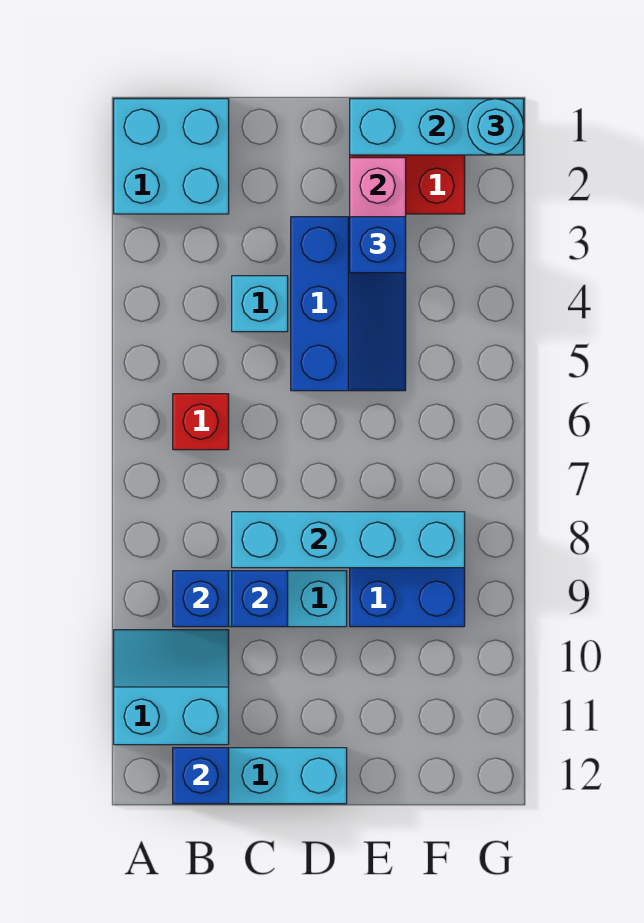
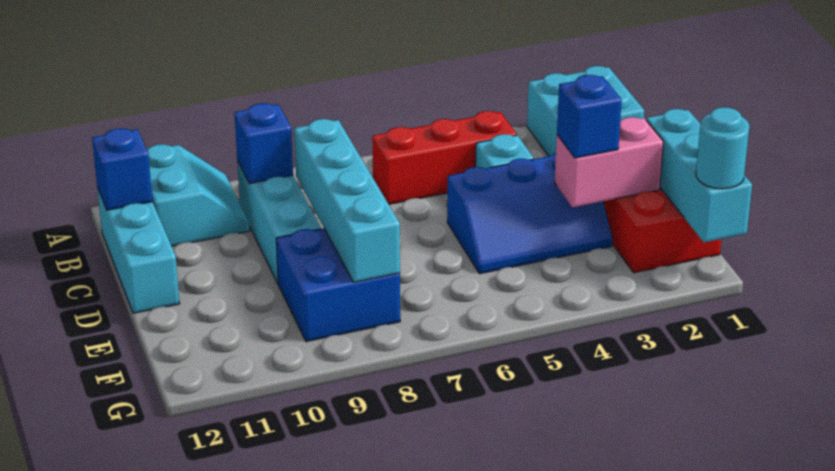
red 1x1 brick [173,394,229,450] -> red 1x3 brick [372,111,517,204]
blue 1x1 brick [232,571,288,627] -> none

